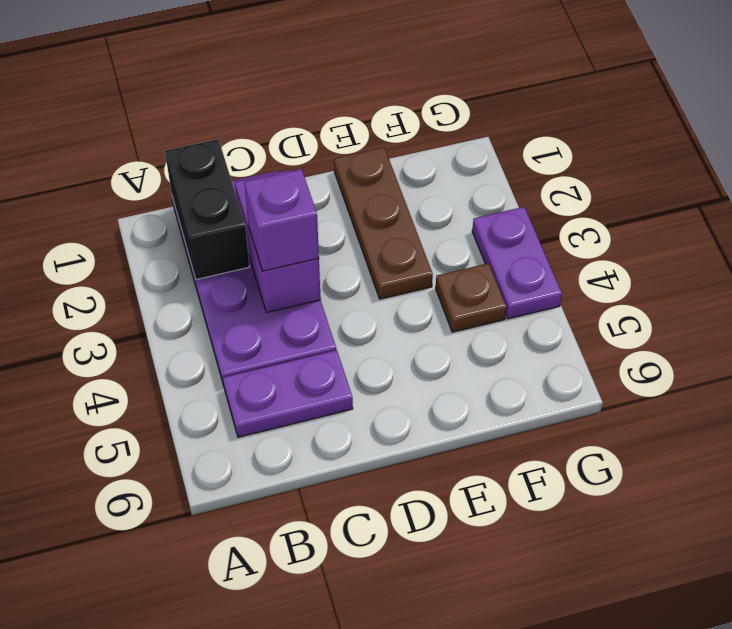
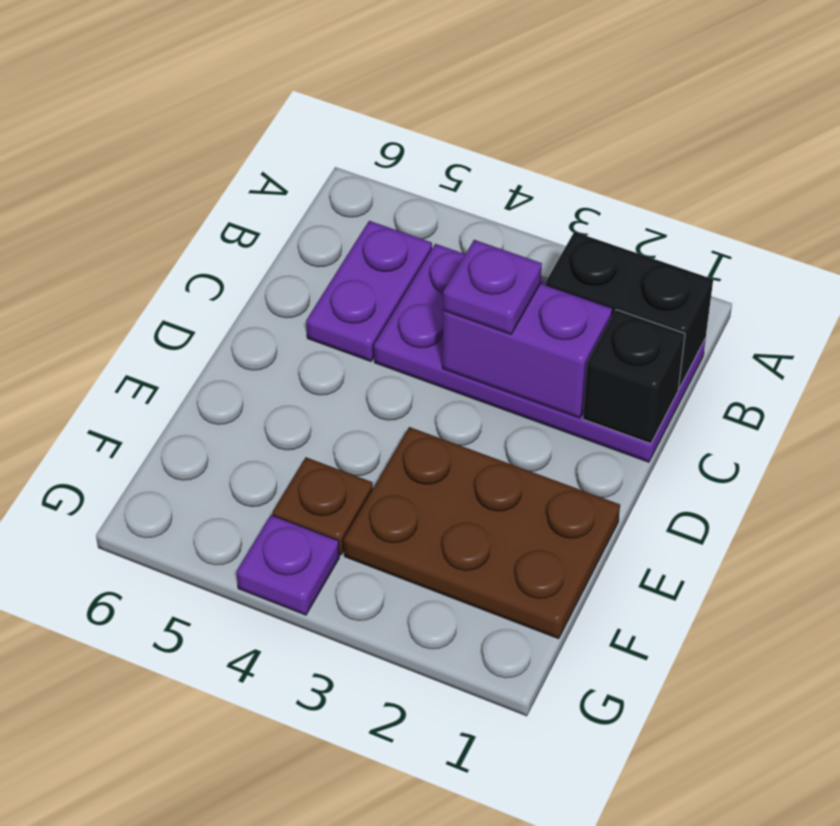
none -> black 1x1 brick [583,310,685,444]
purple 1x1 brick [244,169,319,271] -> purple 1x1 plate [443,240,542,334]
brown 1x3 plate [334,147,433,299] -> brown 2x3 plate [344,427,620,639]
purple 1x2 plate [472,207,562,319] -> purple 1x1 plate [237,515,339,615]

